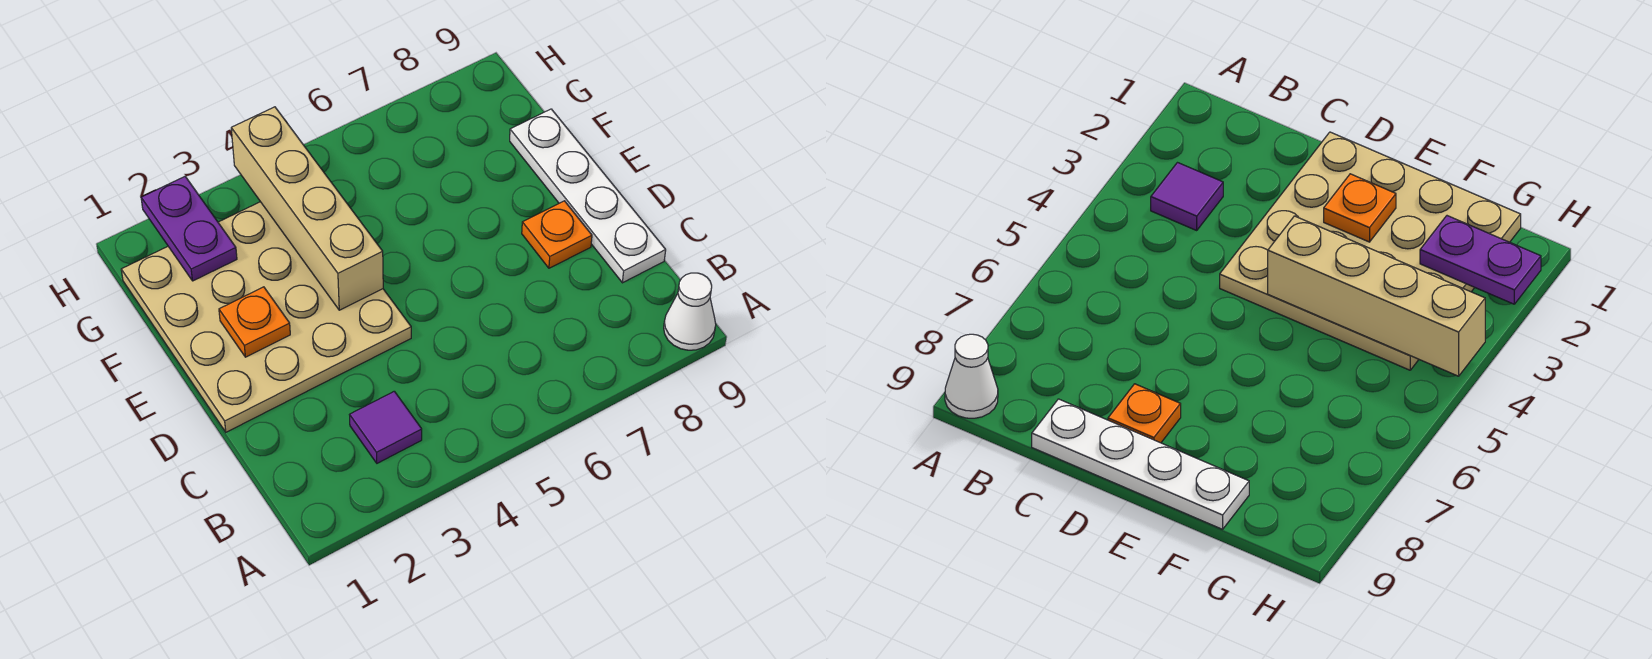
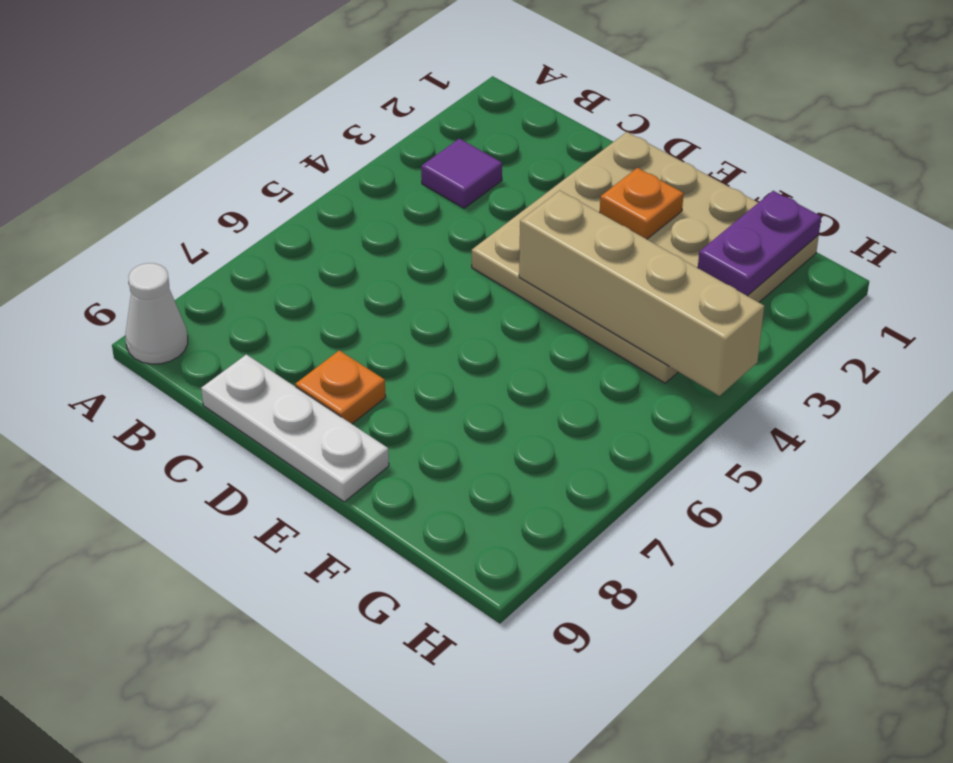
white 1x4 plate [510,109,666,283] -> white 1x3 plate [201,354,389,502]
purple 1x2 plate [141,177,237,281] -> purple 1x2 plate turned to [698,191,821,296]

